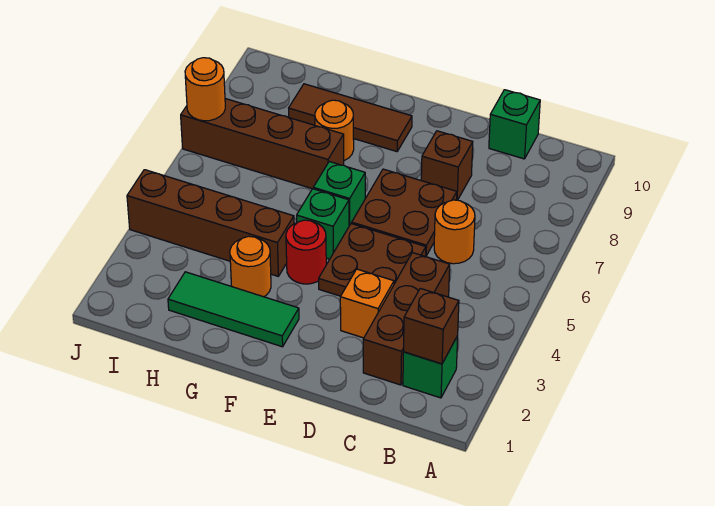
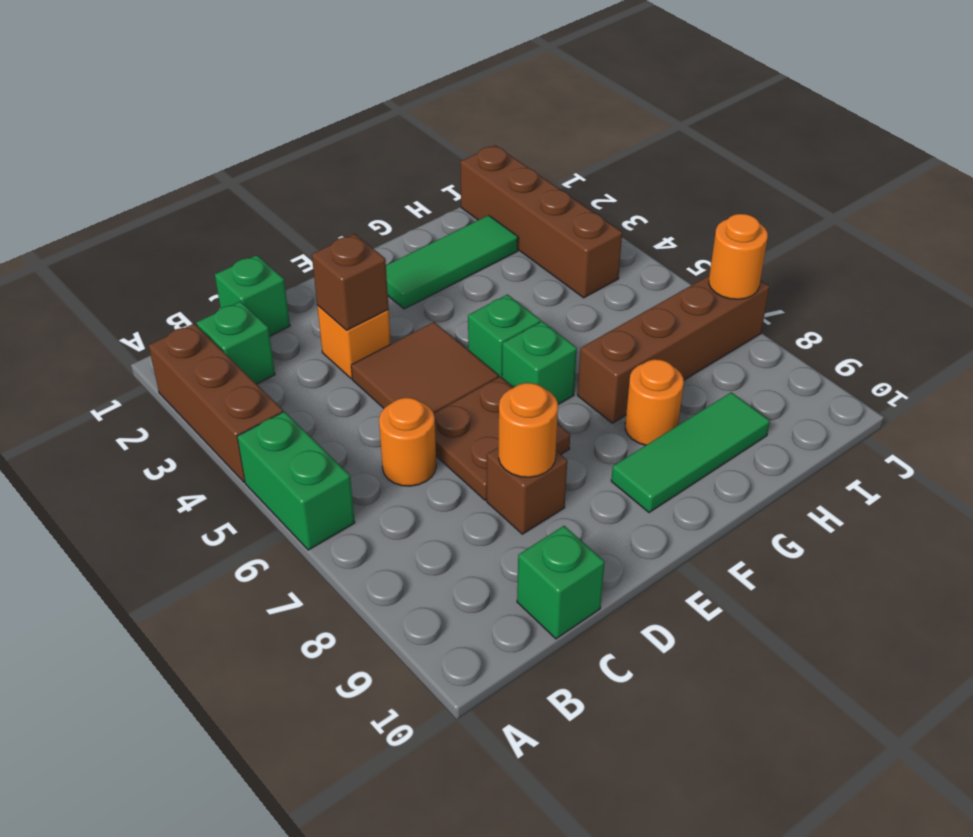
none -> green 1x2 brick [237,411,355,550]
brown 1x1 brick [404,288,459,364] -> brown 1x1 brick moved to [312,234,389,330]
none -> green 1x1 brick [215,255,290,336]
brown 1x3 brick [363,253,450,385] -> brown 1x3 brick moved to [149,324,283,482]
brown 2x2 plate [319,224,426,296] -> brown 2x2 tile [351,322,498,413]
red 1x1 round brick [286,220,326,284] -> none
brown 1x3 tile [289,84,412,152] -> green 1x3 tile [611,392,770,513]
orange 1x1 round brick [230,236,271,297] -> orange 1x1 round brick moved to [499,383,558,477]
brown 1x4 brick [127,170,294,276] -> brown 1x4 brick turned to [460,145,622,298]

